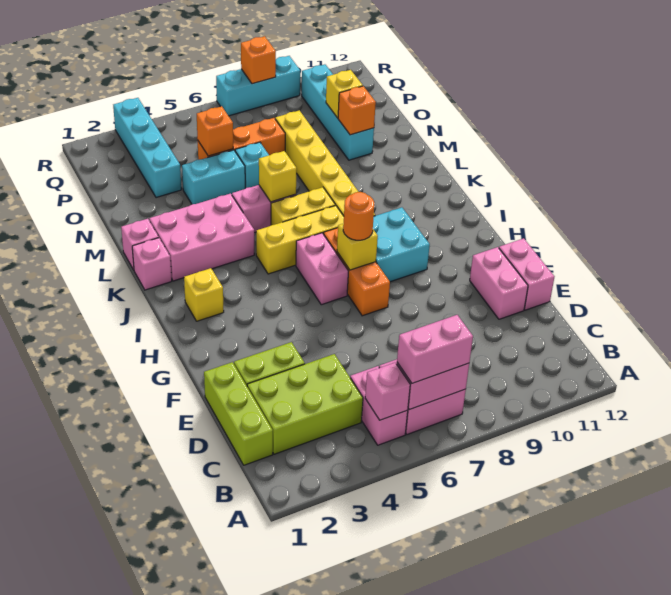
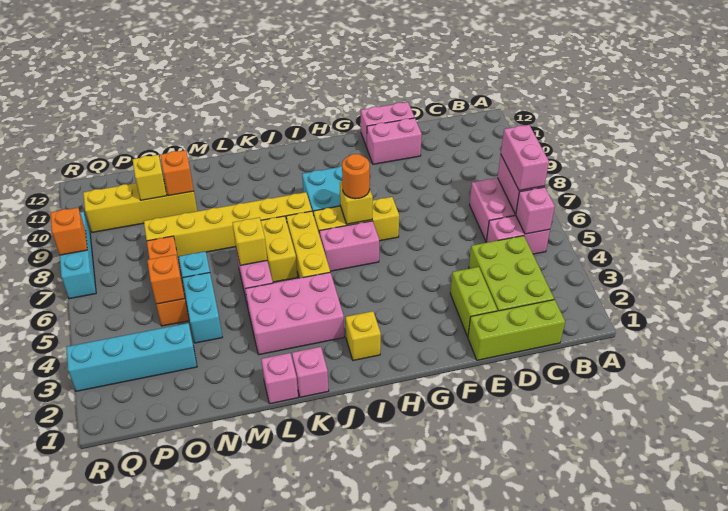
orange 1x3 brick [324,228,390,316] -> yellow 1x3 brick [313,197,399,241]
pink 2x3 brick [149,194,254,281] -> pink 2x3 brick turned to [245,272,344,355]
cyan 1x4 brick [302,64,374,160] -> yellow 1x4 brick [83,178,197,232]

